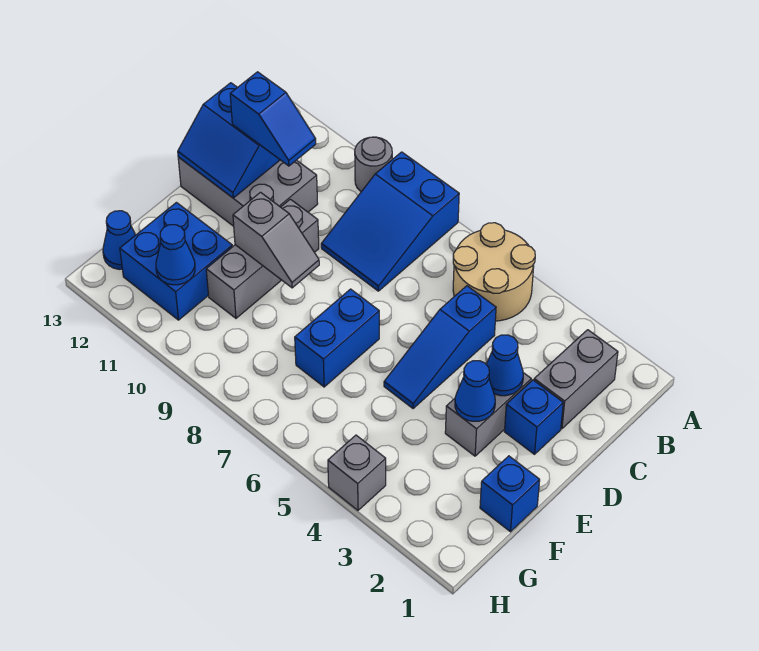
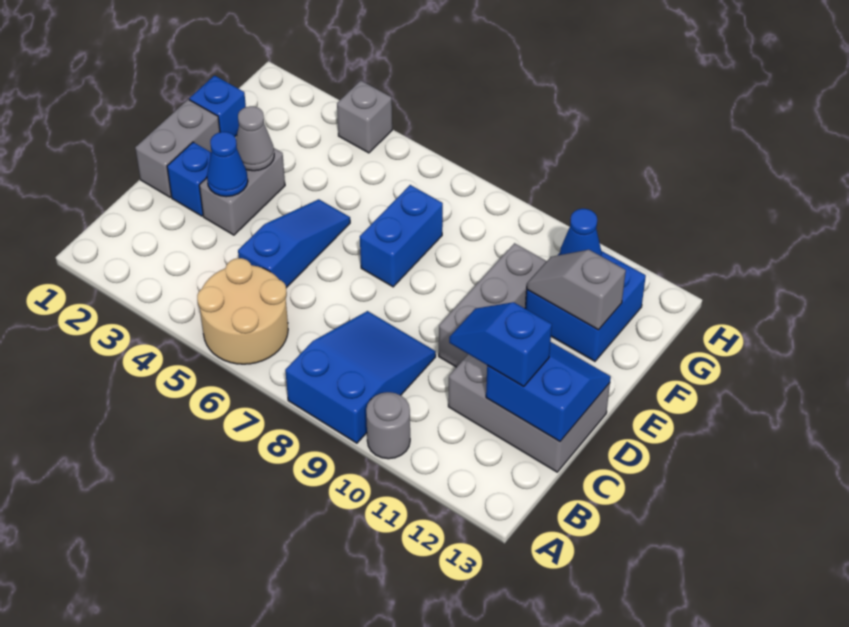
grey 1x2 brick [534,330,618,429] -> grey 1x2 brick moved to [135,99,220,197]
blue 1x1 cone [455,361,495,421] -> grey 1x1 cone [236,106,274,171]
grey 1x2 slope [233,192,319,288] -> grey 1x2 slope moved to [527,250,626,330]
blue 1x1 cone [103,211,135,269] -> none

